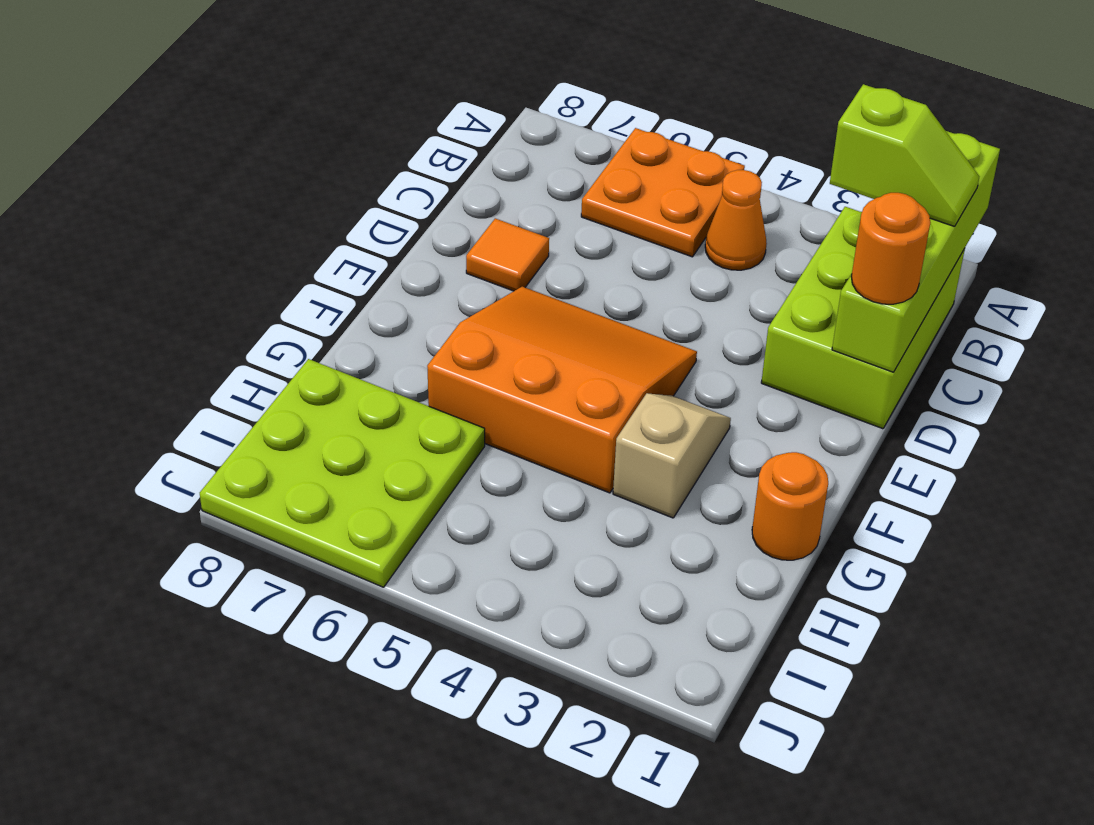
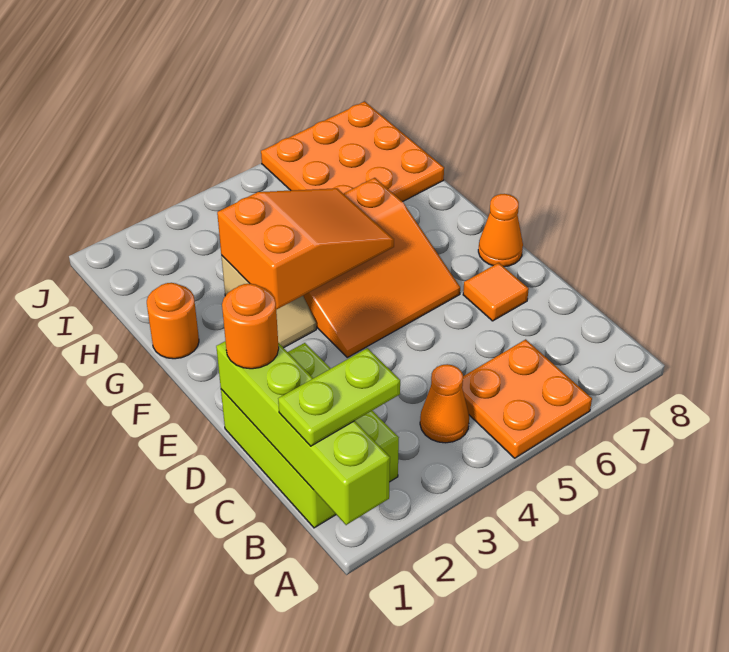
lime 1x2 slope [830,84,980,227] -> lime 1x2 plate [278,348,400,446]
none -> orange 1x1 cone [478,194,523,267]
none -> orange 2x3 slope [217,188,394,310]
lime 3x3 plate [200,359,485,587] -> orange 3x3 plate [261,101,444,202]

